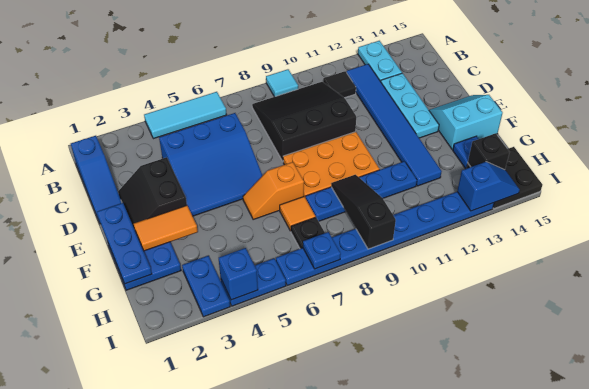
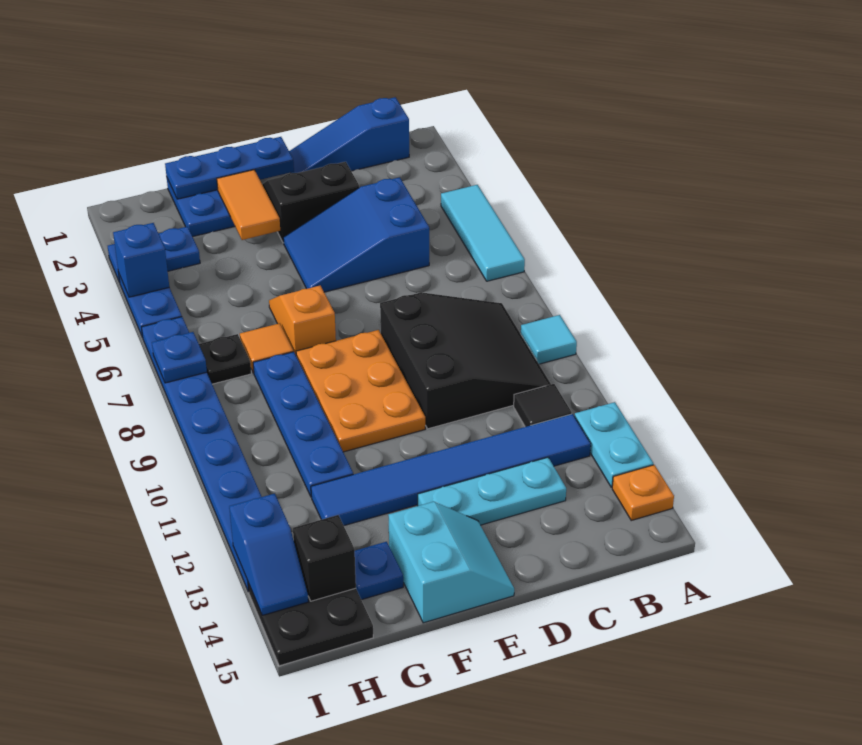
cyan 1x2 plate [358,41,402,81] -> cyan 1x2 plate turned to [575,402,653,487]
none -> orange 1x1 plate [612,465,674,520]
blue 3x3 slope [159,113,263,216] -> blue 2x3 slope [283,177,429,292]
black 1x3 slope [331,175,396,249] -> none

